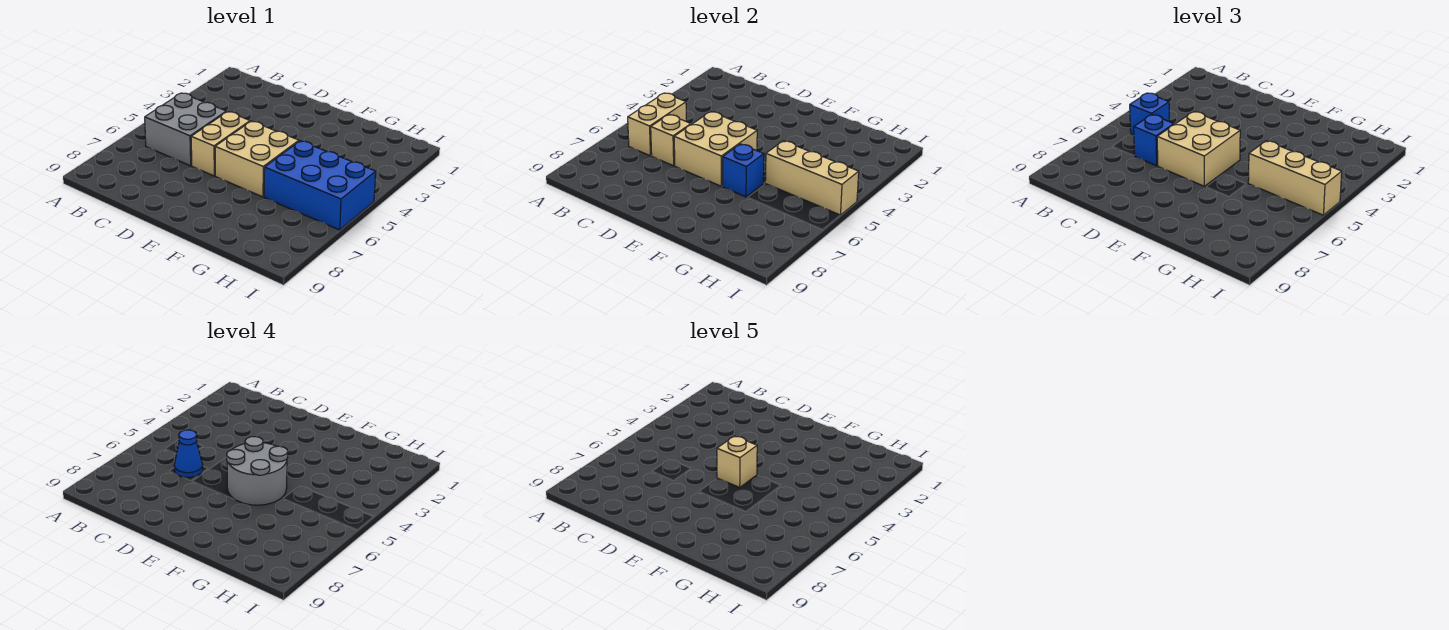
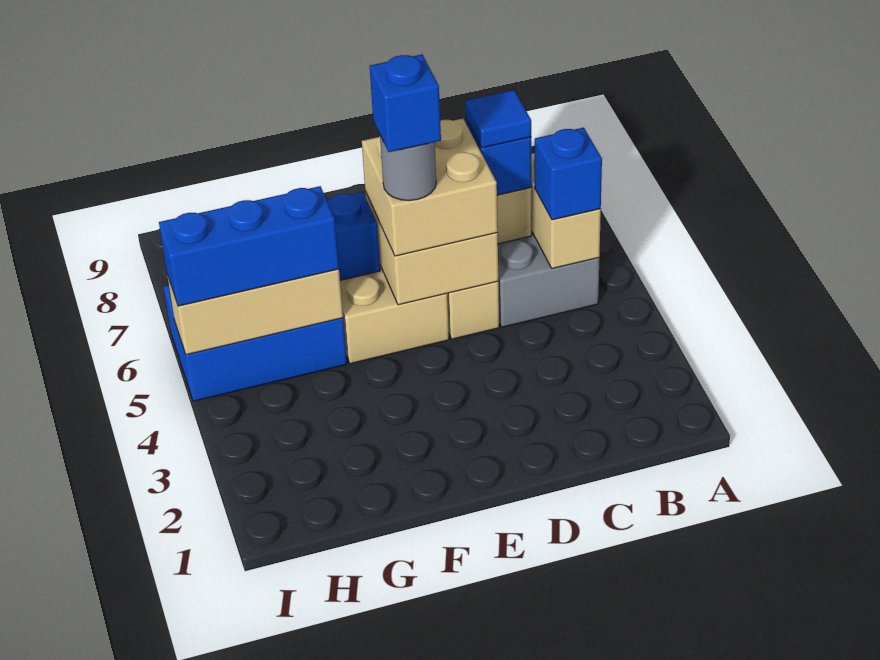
blue 1x1 cone [174,430,203,477] -> blue 1x1 tile [465,90,531,148]
grey 2x2 round brick [227,437,288,505] -> grey 1x1 round brick [380,135,436,201]
tan 1x1 brick [717,436,757,487] -> blue 1x1 brick [370,54,441,152]
tan 1x3 brick [1248,141,1342,215] -> blue 1x3 brick [159,186,339,306]

